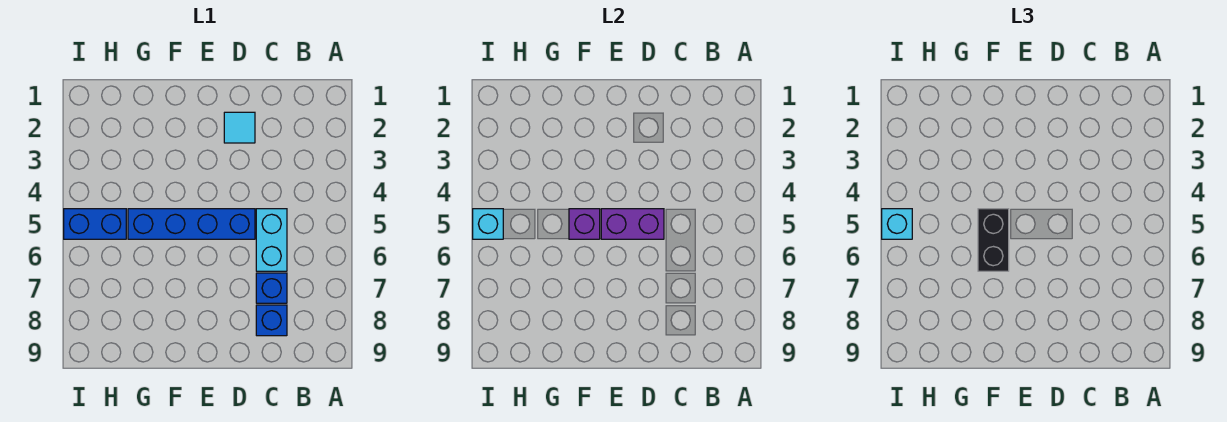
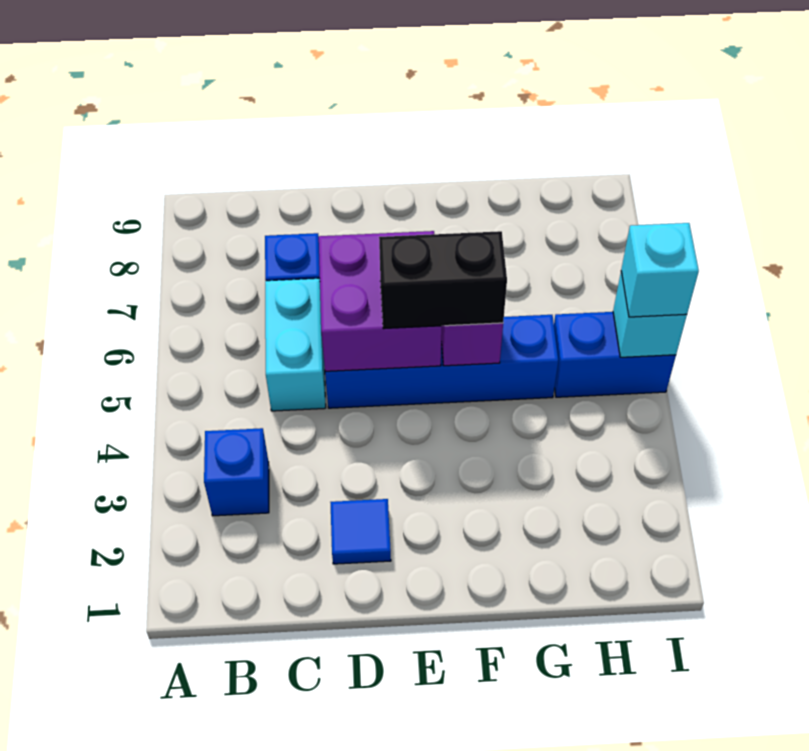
blue 1x1 brick [256,305,287,336] -> blue 1x1 brick moved to [204,428,269,516]
cyan 1x1 tile [224,112,255,143] -> blue 1x1 tile [330,499,391,564]
purple 1x2 brick [601,209,664,239] -> purple 2x2 brick [319,231,442,371]
black 1x2 brick [978,209,1009,271] -> black 1x2 brick turned to [379,231,507,329]

